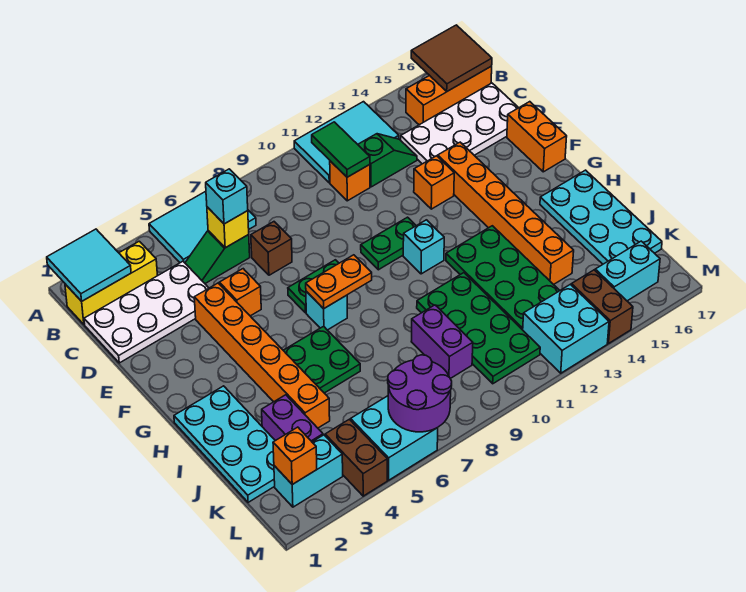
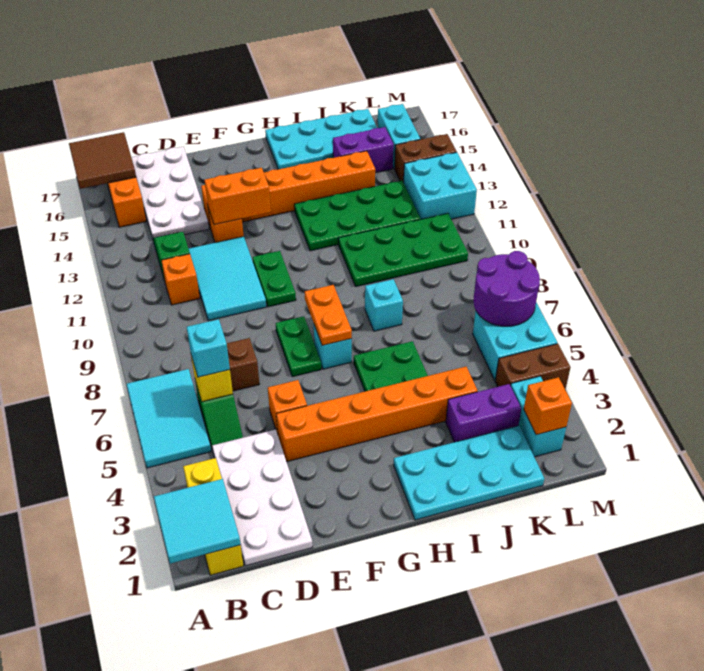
cyan 2x3 tile [294,102,399,183] -> cyan 2x3 tile moved to [189,237,266,321]
green 1x2 tile [312,122,370,177] -> none
orange 1x2 brick [507,102,567,172] -> orange 1x2 brick moved to [205,168,271,225]
cyan 1x1 brick [403,220,444,274] -> cyan 1x1 brick moved to [365,279,403,331]
purple 1x2 brick [411,305,473,379] -> purple 1x2 brick moved to [333,127,394,173]

